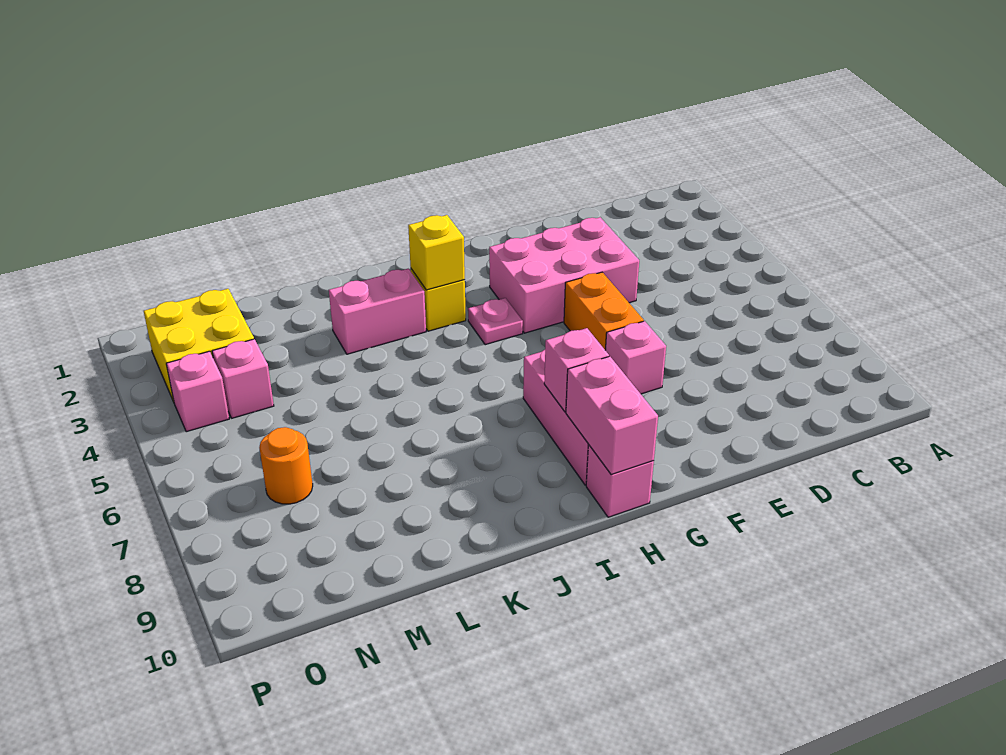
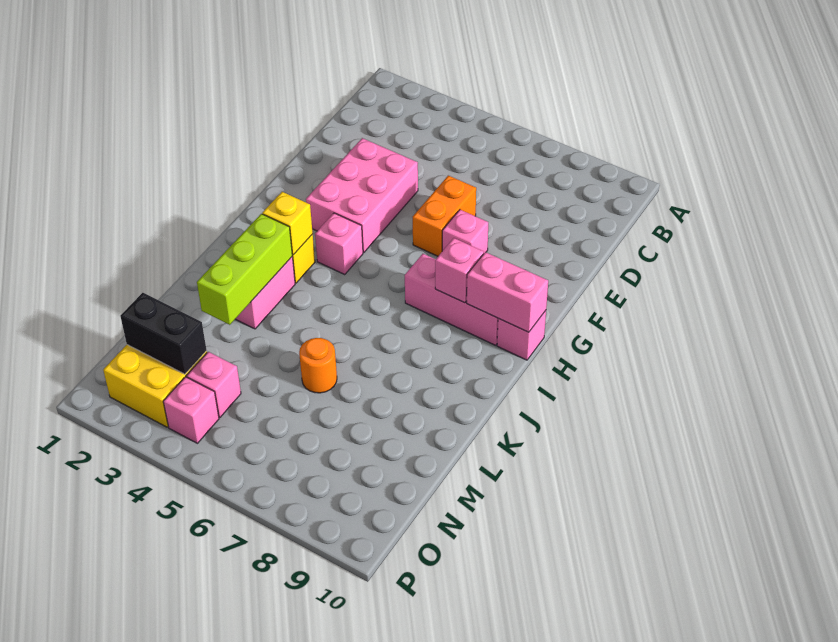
orange 1x2 brick [564,272,644,350] -> orange 1x2 brick turned to [413,176,476,256]
pink 1x1 plate [468,298,523,345] -> pink 1x1 brick [315,213,363,274]
none -> lime 1x3 brick [197,214,292,325]
none -> black 1x2 brick [120,293,207,374]
orange 1x1 round brick [259,427,313,504] -> orange 1x1 round brick moved to [299,338,337,393]

